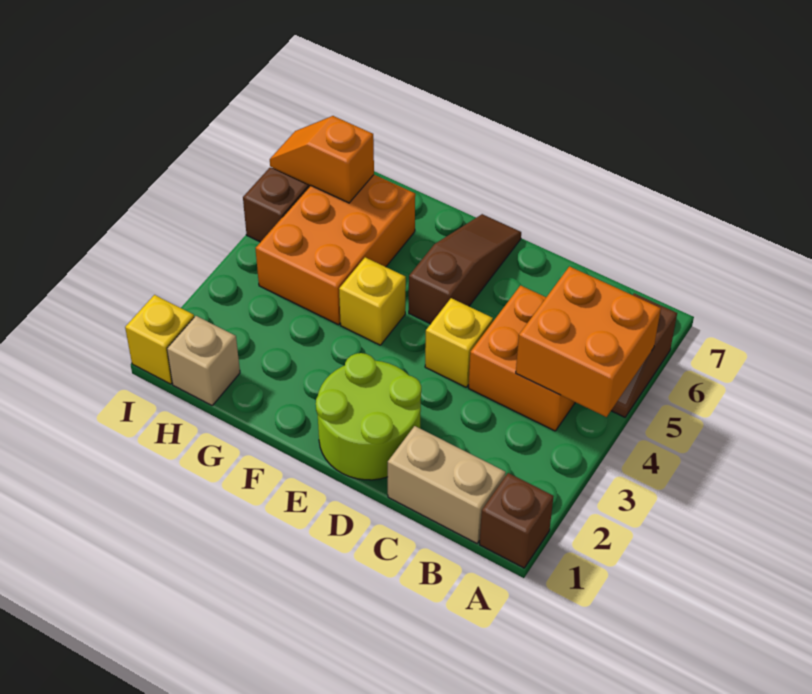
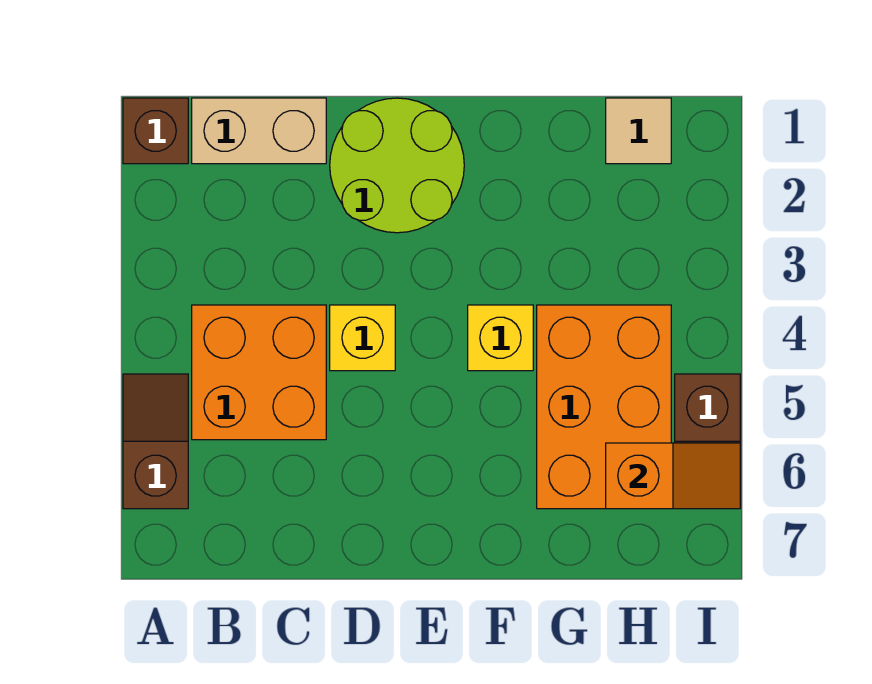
orange 2x2 brick [516,266,661,417] -> none
brown 1x3 slope [409,214,521,324] -> none
tan 1x1 brick [167,316,240,405] -> tan 1x1 tile [606,98,671,164]
yellow 1x1 brick [125,295,194,384] -> none

